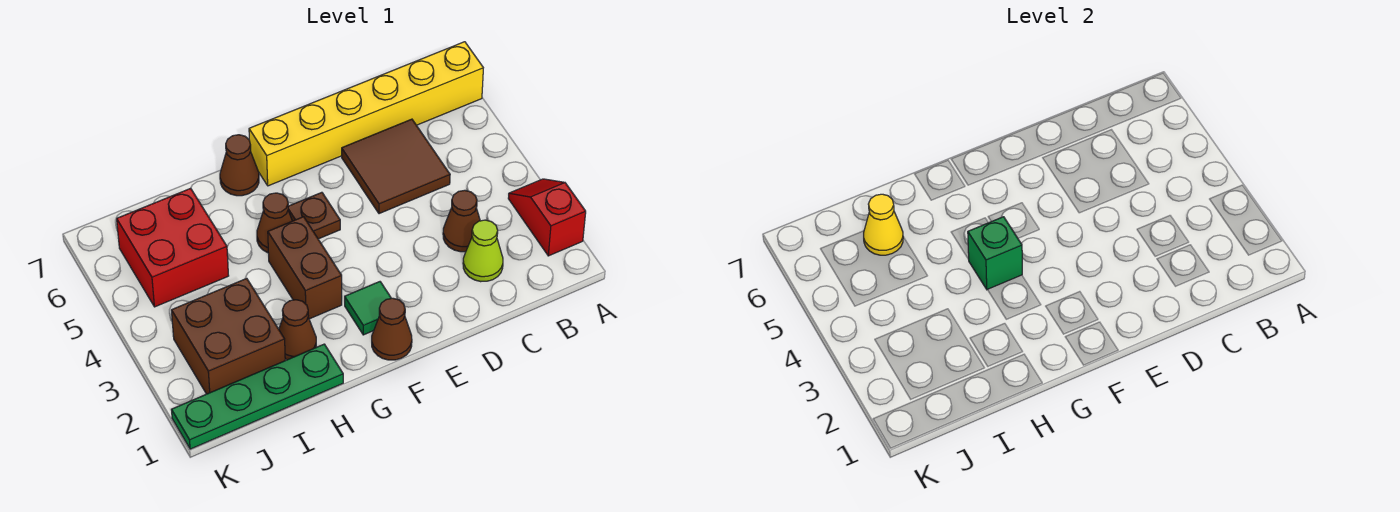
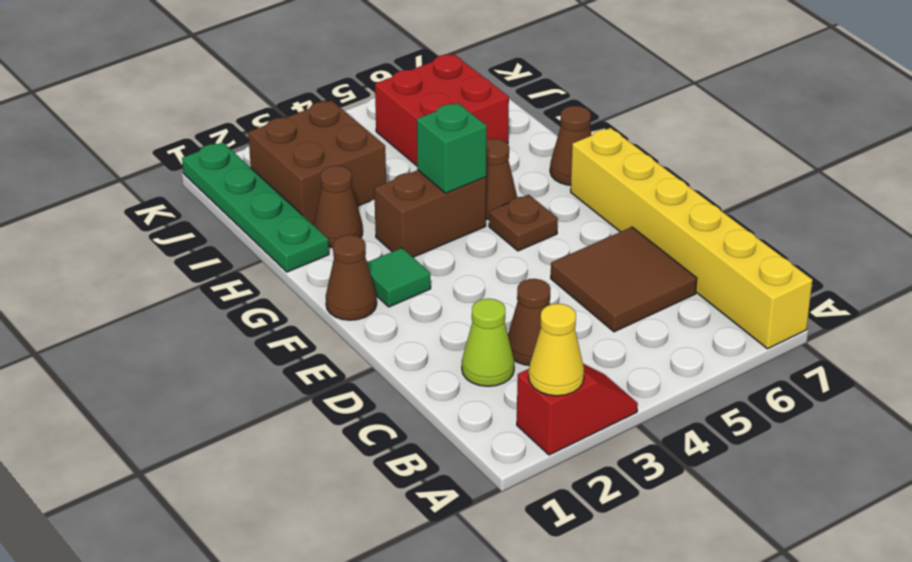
yellow 1x1 cone [864,194,903,255] -> yellow 1x1 cone moved to [529,304,584,396]

